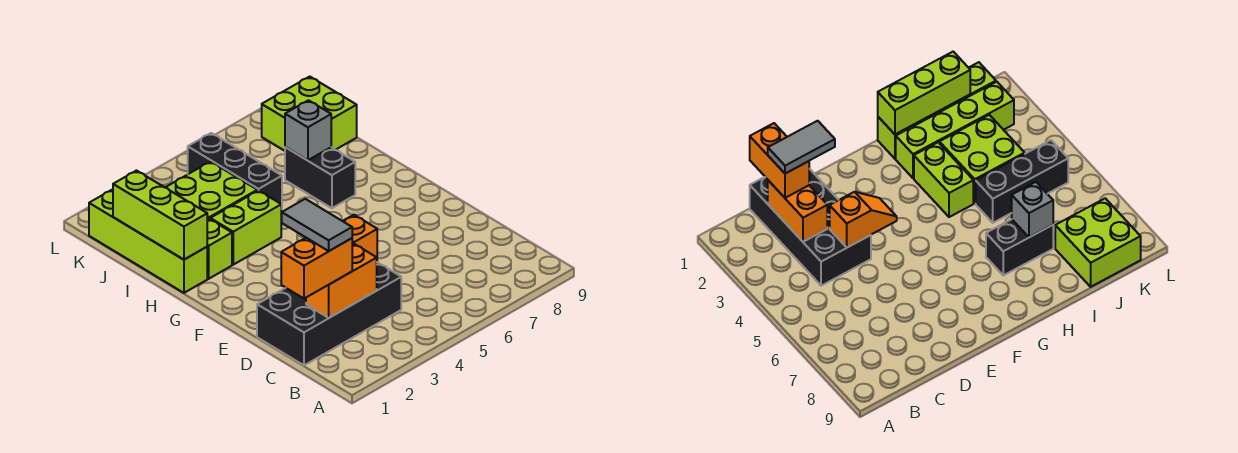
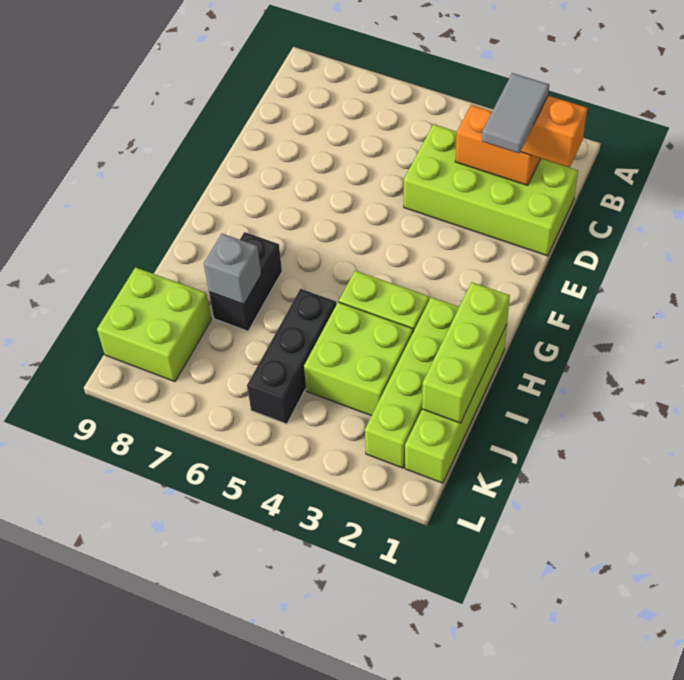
black 2x4 brick [257,262,401,365] -> lime 2x4 brick [404,124,578,256]
orange 1x2 slope [343,215,377,257] -> none

